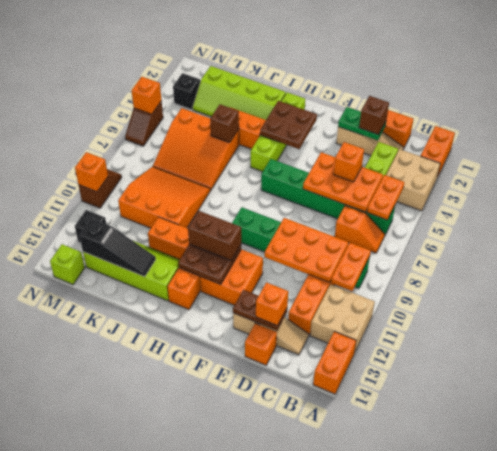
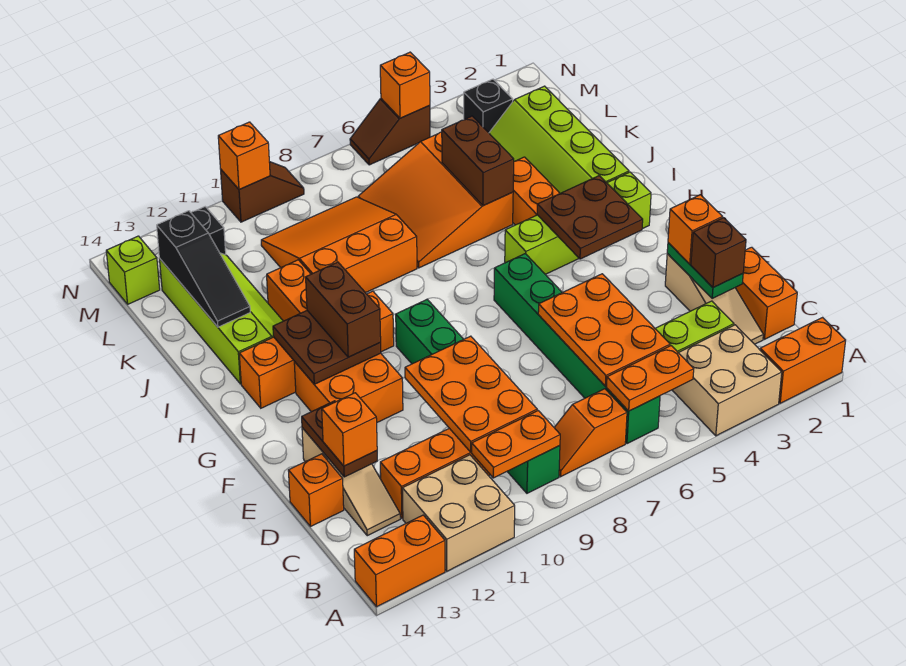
orange 1x2 slope [335,206,385,253] -> orange 1x2 slope turned to [554,389,627,477]
orange 1x1 brick [334,142,364,182] -> orange 1x1 brick moved to [668,195,722,264]
brown 1x1 brick [210,104,239,143] -> brown 1x2 brick [442,116,514,206]
orange 3x3 slope [118,167,211,228] -> orange 3x3 slope turned to [261,197,417,293]

